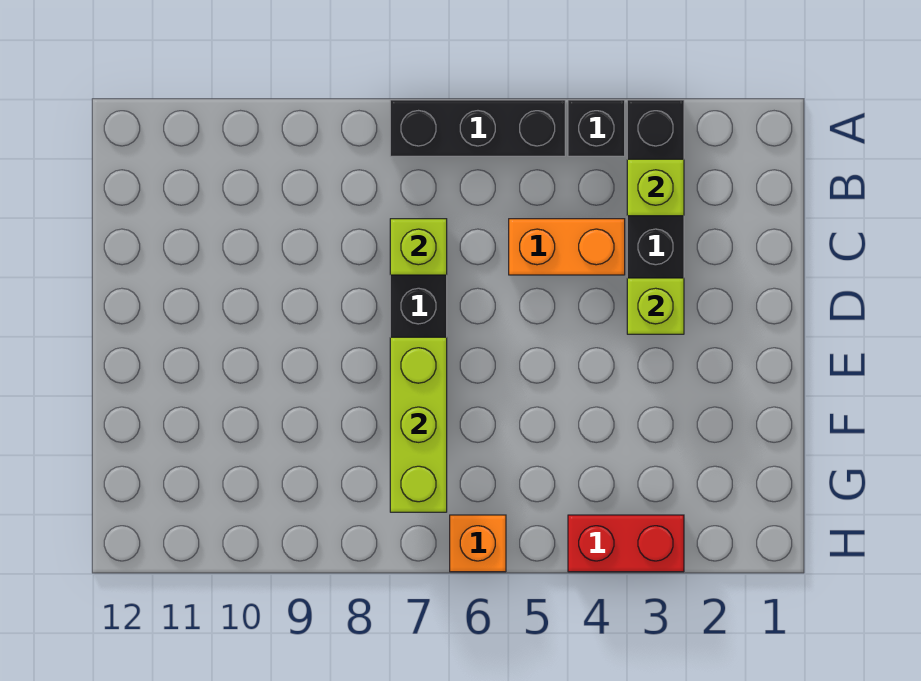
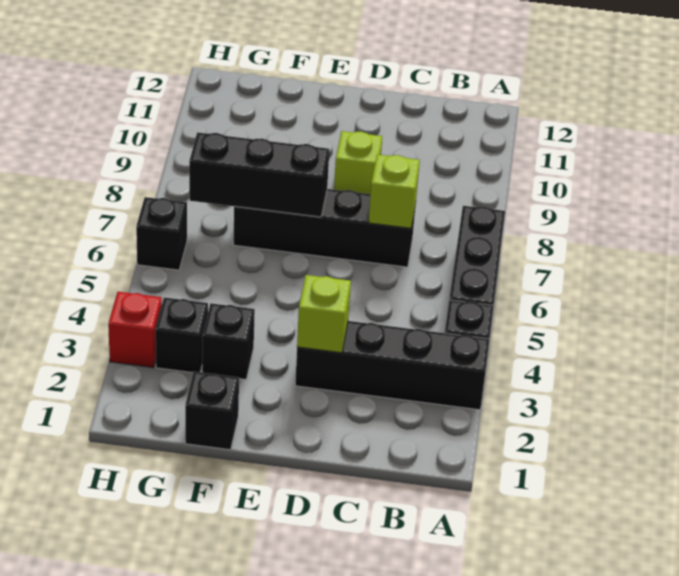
lime 1x1 brick [627,159,684,216] -> lime 1x1 brick moved to [334,131,382,194]
orange 1x2 brick [509,219,625,275] -> none
lime 1x3 brick [390,337,447,512] -> black 1x3 brick [189,132,329,217]
none -> black 1x1 brick [185,372,239,450]
none -> black 1x1 brick [202,303,255,379]
none -> black 1x1 brick [155,297,208,373]
red 1x2 brick [568,515,684,572] -> red 1x1 brick [108,292,162,368]
orange 1x1 brick [450,515,506,572] -> black 1x1 brick [136,197,187,270]

